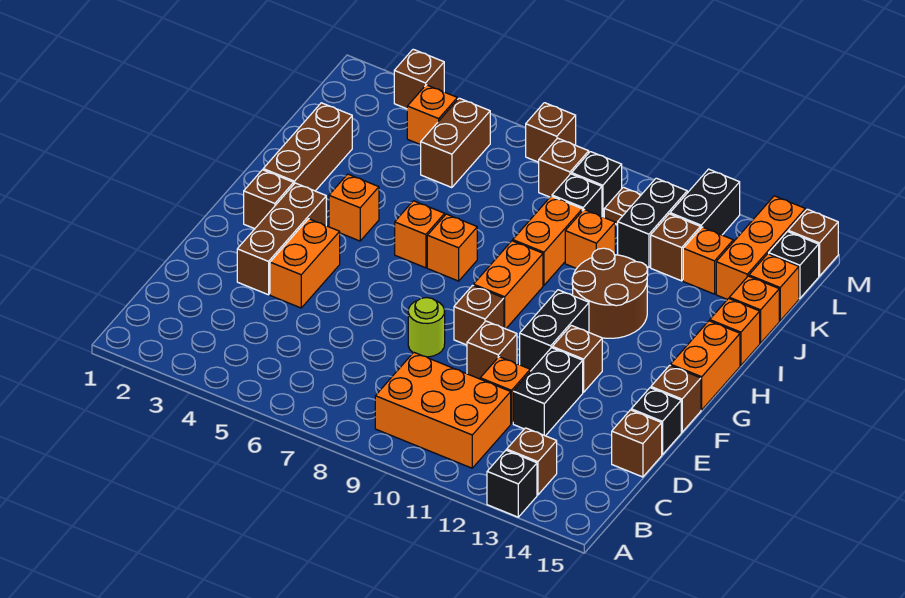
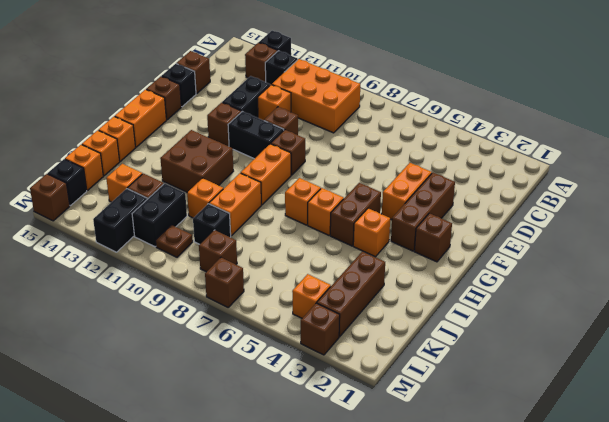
lime 1x1 round brick [408,298,445,357] -> none
black 1x2 brick [520,290,589,371] -> black 1x2 brick turned to [228,111,284,159]
brown 1x3 brick [263,103,352,191] -> brown 1x3 brick moved to [317,251,385,337]
brown 2x2 round brick [572,248,648,338] -> brown 2x2 brick [160,130,233,192]
brown 1x2 brick [421,98,490,188] -> brown 1x2 brick moved to [330,183,381,246]
orange 1x3 brick [716,196,805,299] -> none
black 1x1 brick [572,152,622,217] -> black 1x1 brick moved to [265,51,298,85]

